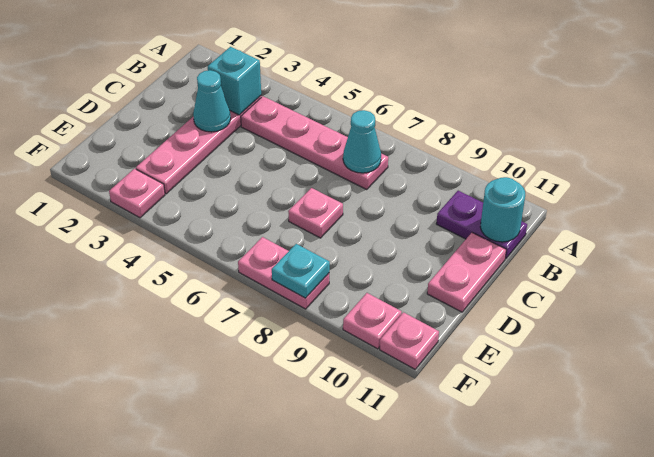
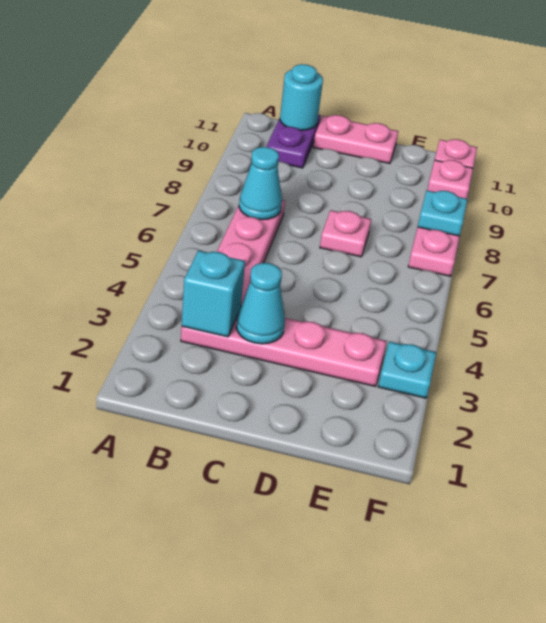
pink 1x1 plate [109,169,165,218] -> cyan 1x1 plate [378,342,436,398]

